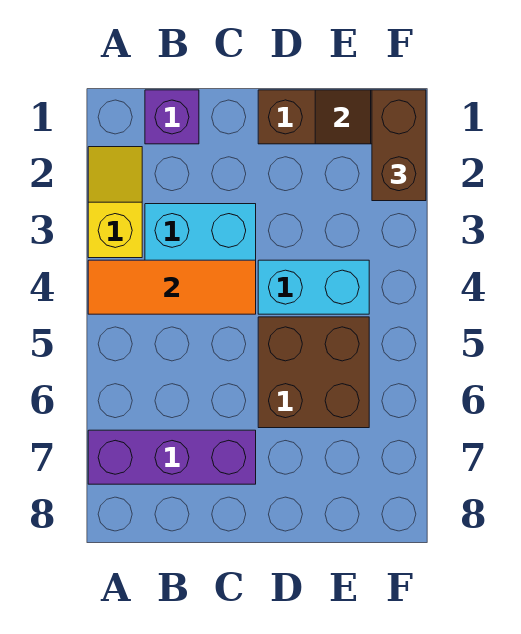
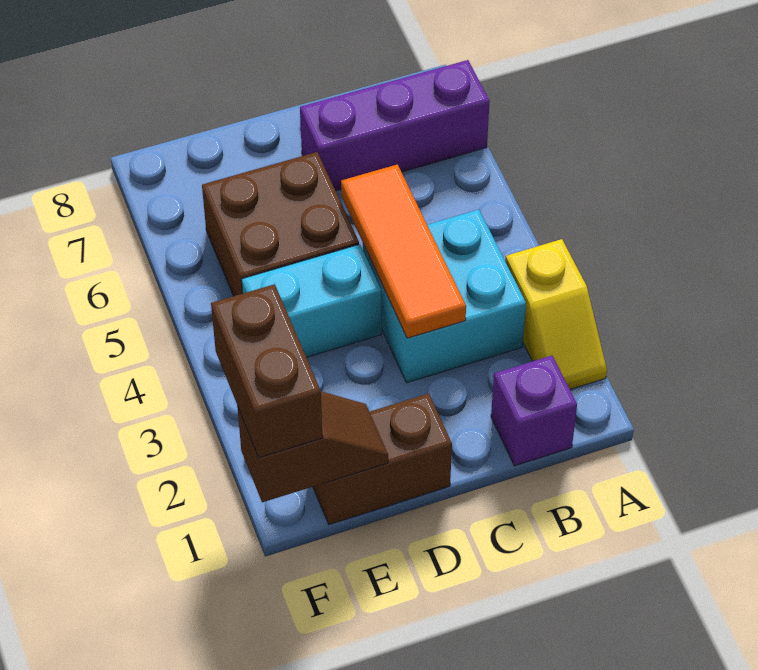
orange 1x3 tile [88,260,256,314] -> orange 1x3 tile turned to [341,164,466,338]

